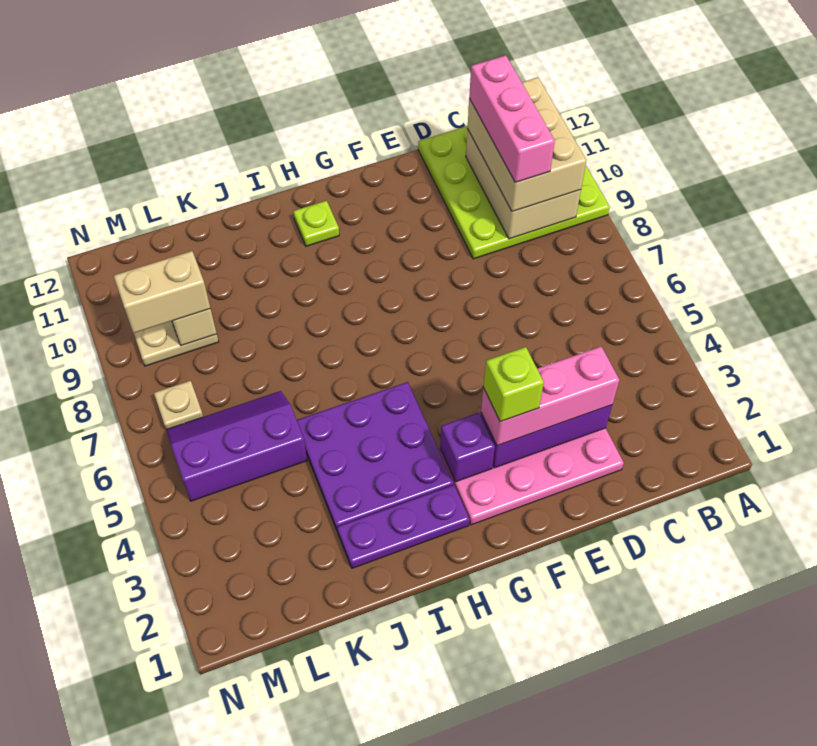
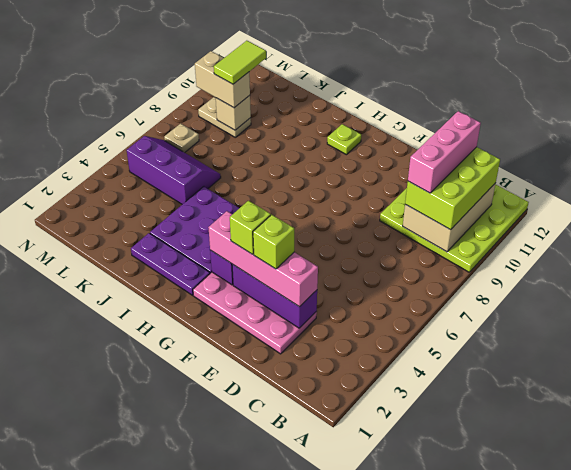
tan 2x3 brick [467,77,586,212] -> lime 2x3 brick [405,147,500,230]
pink 1x3 brick [481,347,619,446] -> pink 1x4 brick [208,211,318,307]
none -> lime 1x1 brick [253,215,294,269]
none -> lime 1x2 tile [214,41,266,84]

